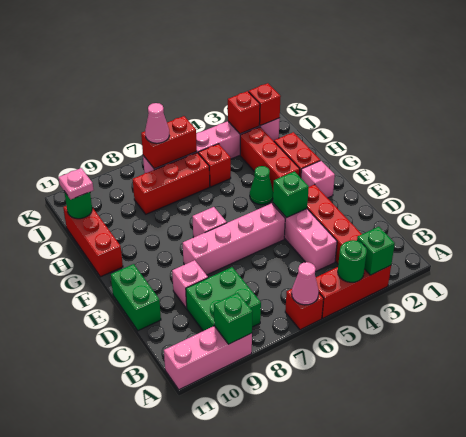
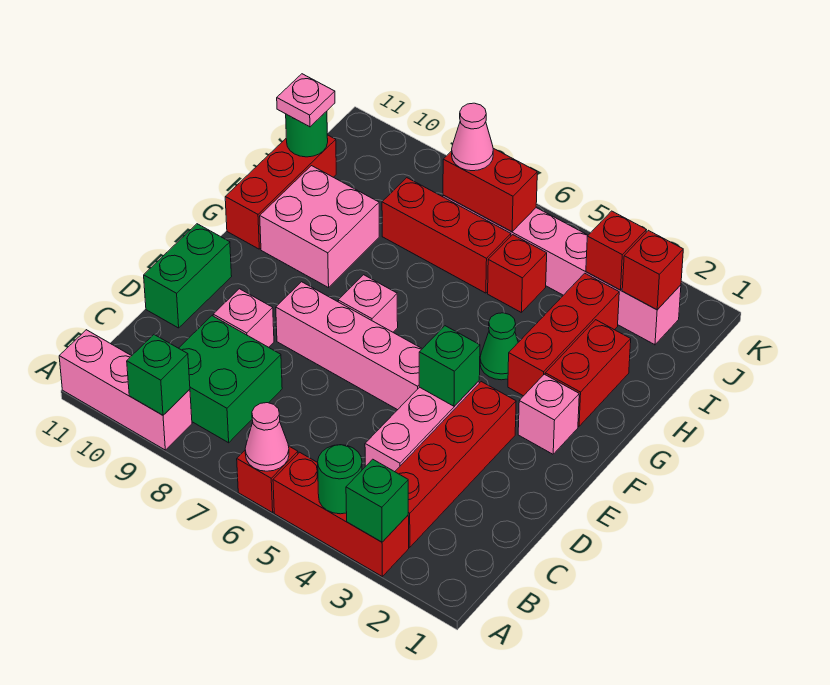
none -> pink 2x2 brick [260,166,379,288]

